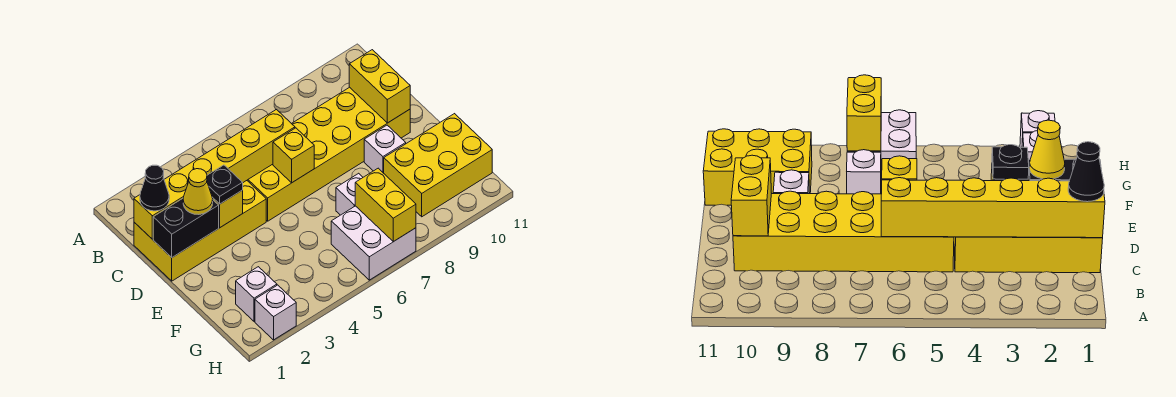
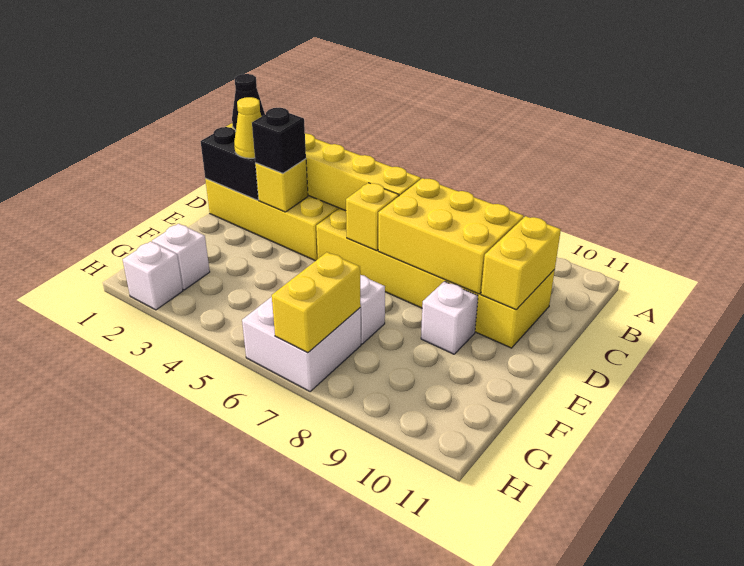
black 1x1 plate [207,165,243,204] -> black 1x1 brick [252,108,306,174]
yellow 2x3 brick [384,114,492,217] -> yellow 2x3 brick moved to [378,178,524,294]

